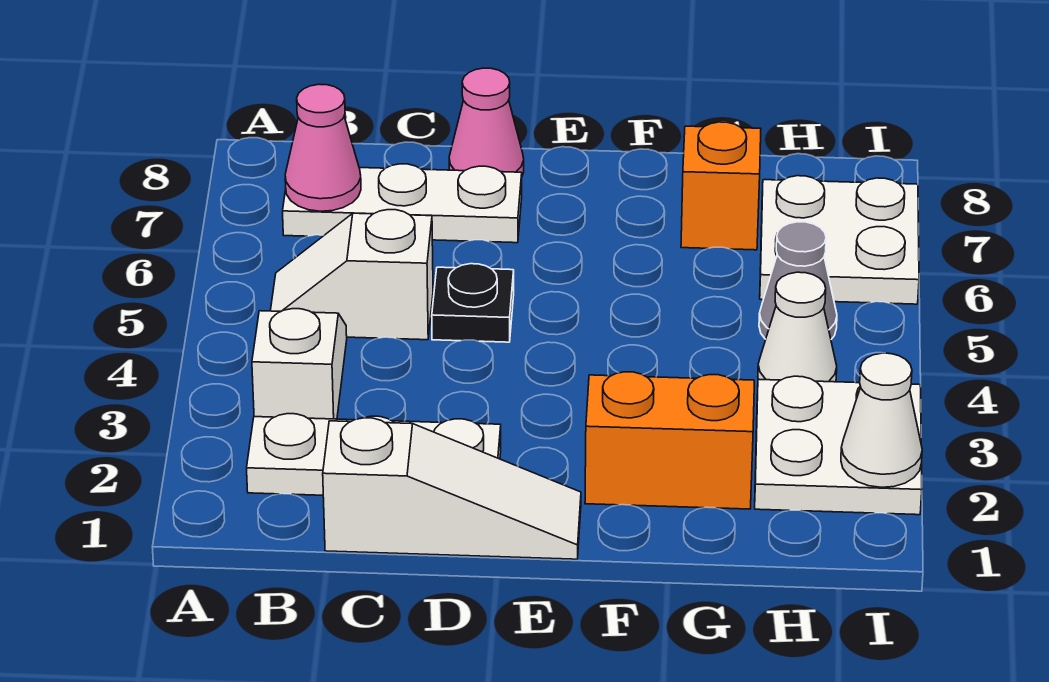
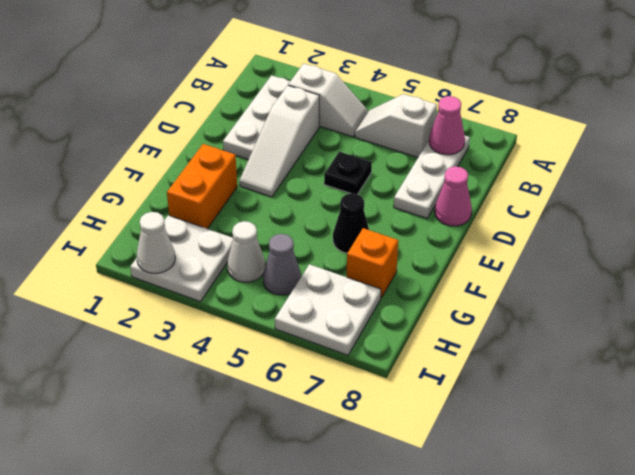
white 1x2 slope [270,210,433,340] -> white 1x2 slope turned to [355,94,437,158]
white 1x3 slope [323,418,581,559] -> white 1x3 slope moved to [239,86,319,197]
none -> black 1x1 cone [333,193,369,253]

